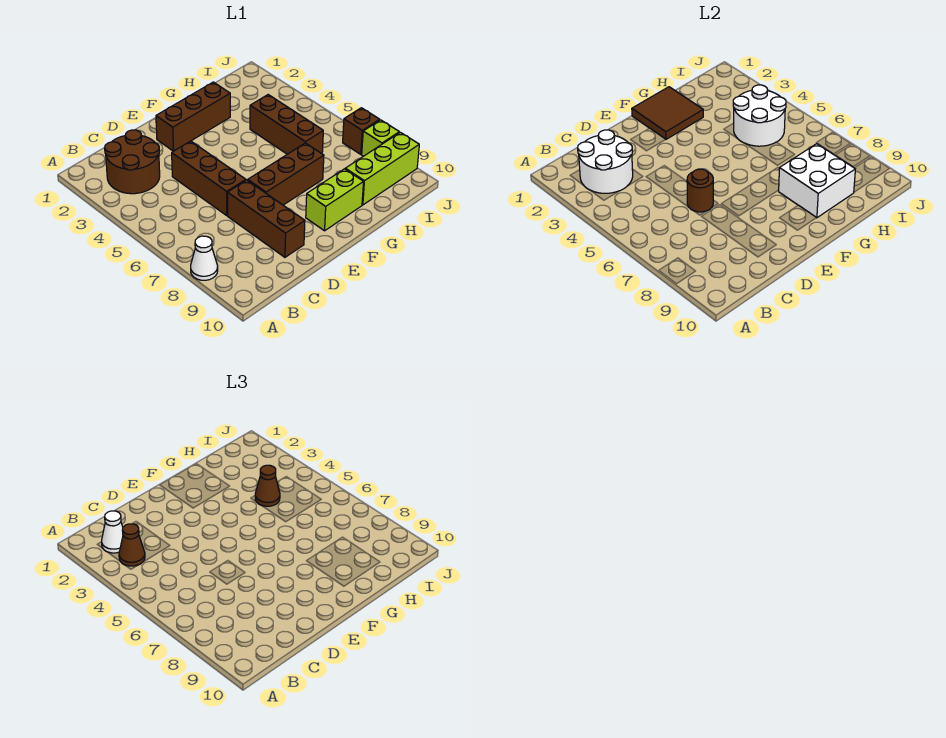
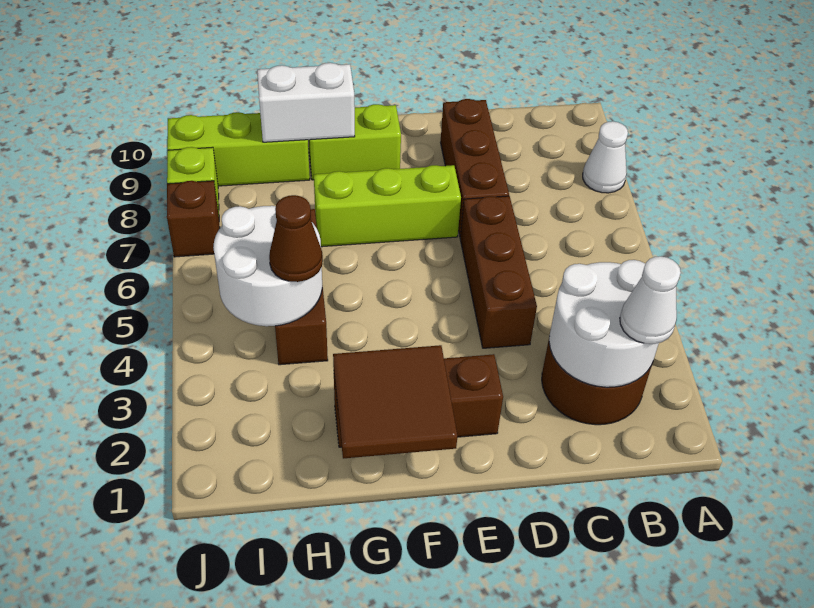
brown 1x1 cone [119,524,145,566] -> none
brown 1x1 round brick [687,169,713,212] -> none
brown 1x3 brick [248,143,324,205] -> lime 1x3 brick [314,165,461,247]
white 2x2 brick [779,144,855,218] -> white 1x2 brick [257,63,355,142]

